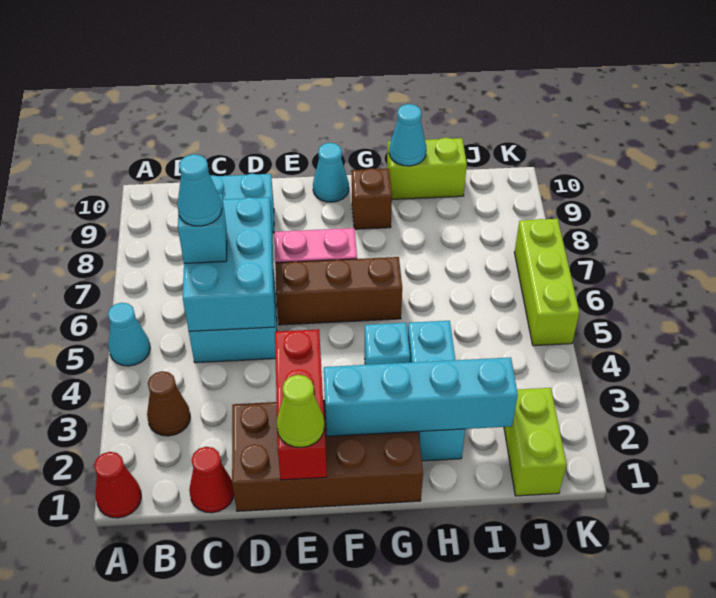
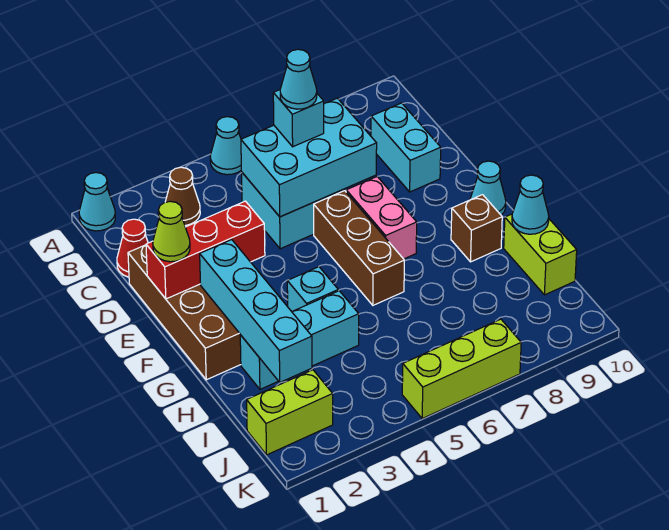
red 1x1 cone [94,452,141,518] -> cyan 1x1 cone [79,173,115,231]

